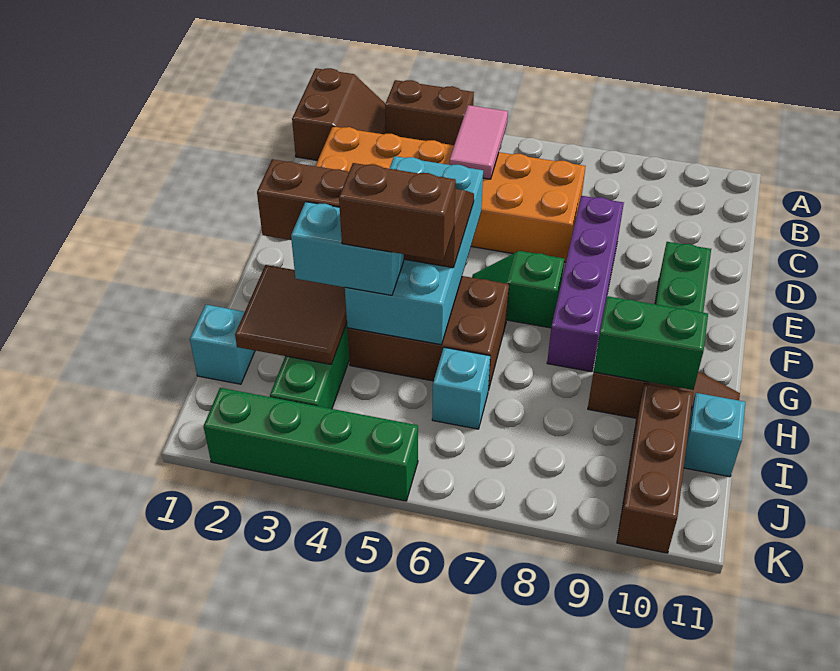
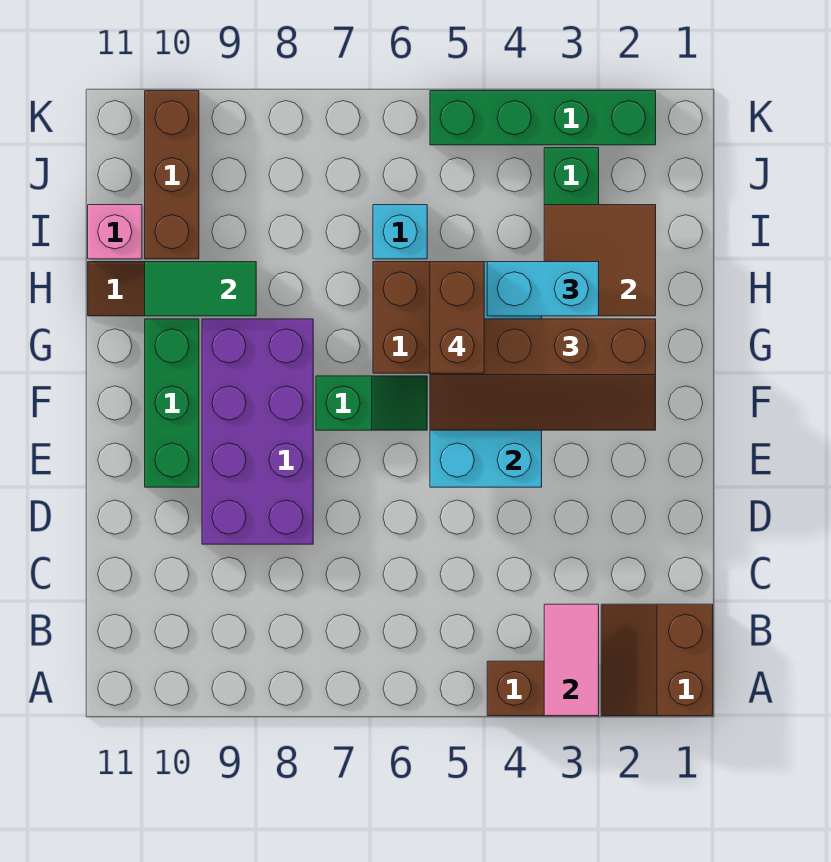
pink 1x2 tile [449,105,508,179] -> pink 1x2 tile moved to [544,604,599,716]
orange 2x6 brick [316,126,585,262] -> none
purple 1x4 brick [547,196,624,372] -> purple 2x4 brick [202,319,313,544]
brown 1x2 brick [339,163,456,261] -> brown 1x2 brick turned to [430,262,484,373]
green 1x2 brick [594,296,708,390] -> green 1x2 tile [145,262,256,316]
cyan 1x1 brick [190,305,255,384] -> none
cyan 1x1 brick [684,393,745,477] -> pink 1x1 brick [88,205,142,259]

